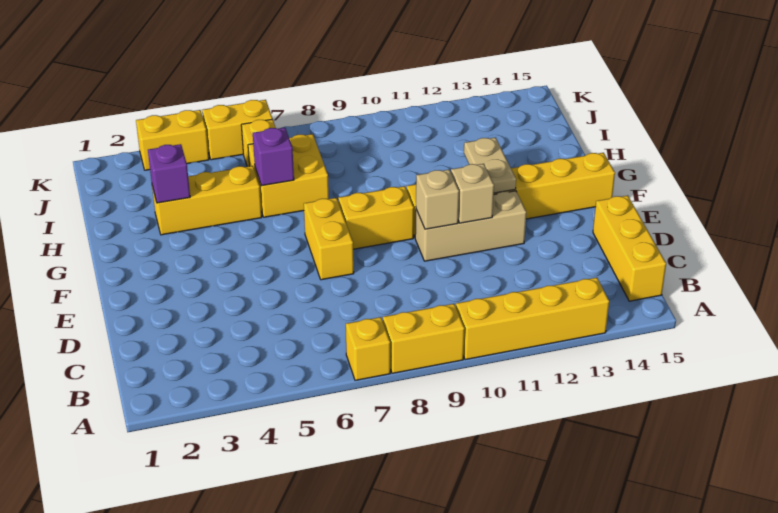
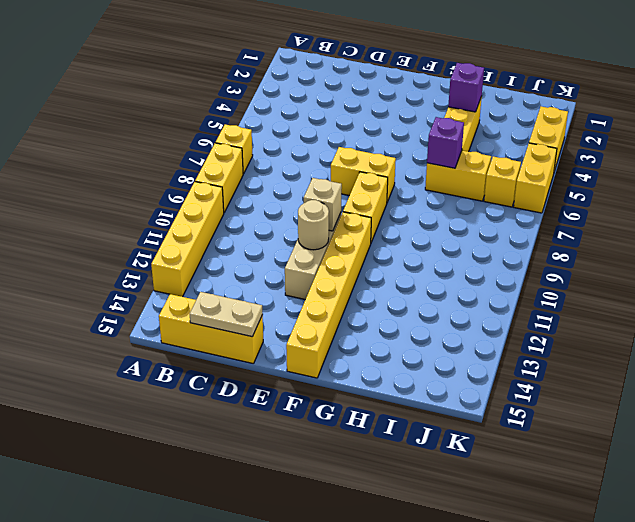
tan 1x1 brick [451,164,494,223] -> tan 1x1 round brick [298,200,329,250]
tan 1x2 plate [464,137,516,193] -> tan 1x2 plate moved to [190,292,263,337]
yellow 2x2 brick [248,134,329,217] -> yellow 1x2 brick [425,150,491,201]

